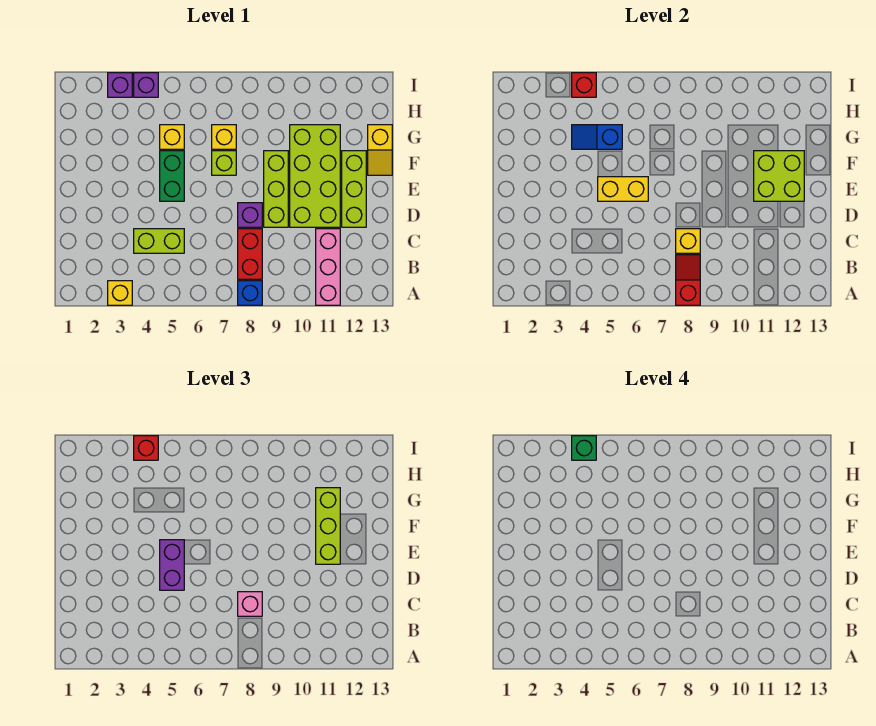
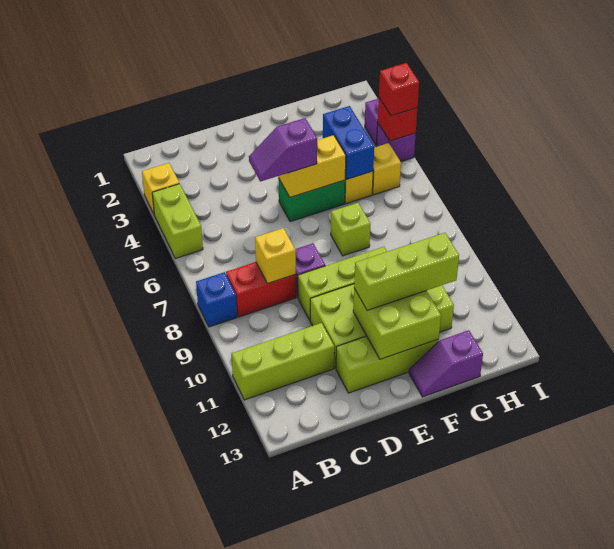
red 1x2 slope [676,255,700,305] -> none
pink 1x3 brick [316,229,340,305] -> lime 1x3 brick [231,323,334,400]
lime 1x2 brick [134,229,184,253] -> lime 1x2 brick moved to [152,184,203,259]
pink 1x1 brick [238,592,262,616] -> none
purple 1x2 brick [160,540,184,590] -> purple 1x2 slope [249,118,317,182]
yellow 1x2 brick [598,177,648,201] -> yellow 1x2 brick turned to [278,135,346,197]
yellow 1x2 slope [368,125,392,175] -> purple 1x2 slope [409,330,483,397]
blue 1x2 slope [572,125,622,149] -> blue 1x2 brick [323,106,374,179]
yellow 1x1 brick [212,125,236,149] -> yellow 1x1 brick moved to [372,143,401,195]
green 1x1 brick [572,436,596,460] -> none

